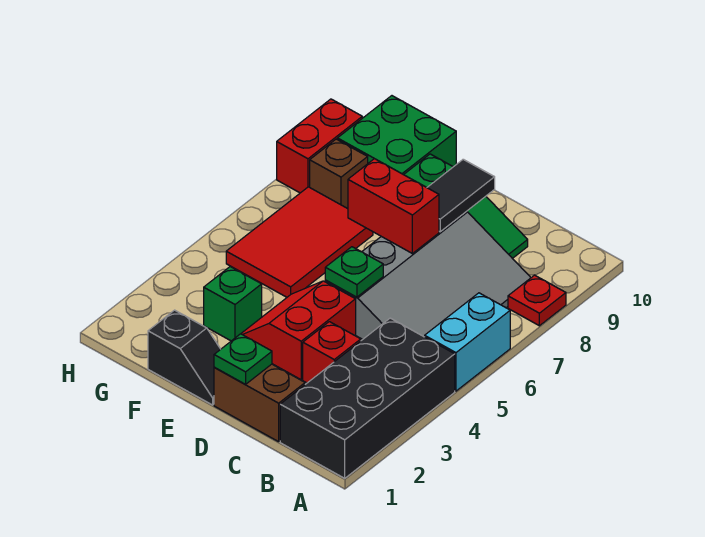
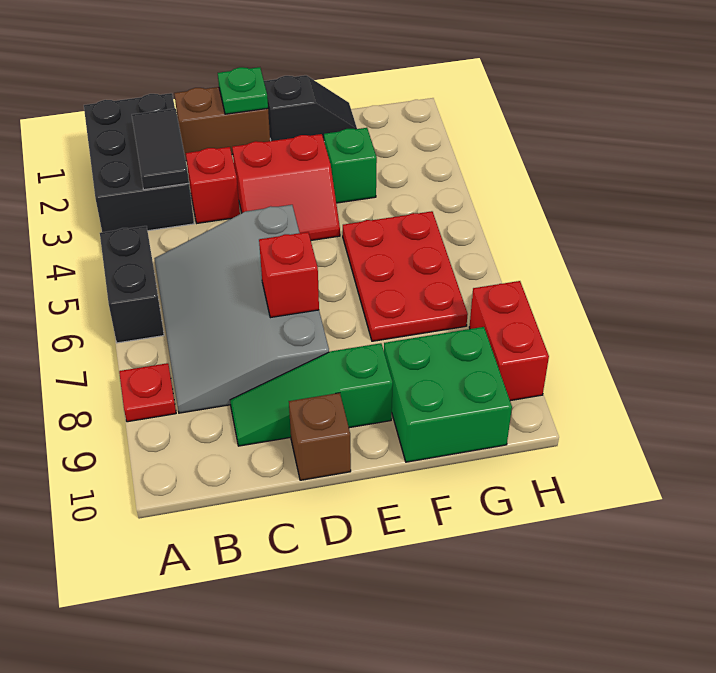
black 2x4 brick [280,318,455,478] -> black 2x3 brick [84,93,194,232]
cyan 1x2 brick [425,293,510,391] -> black 1x2 brick [100,226,164,343]
red 2x2 slope [241,281,356,380] -> red 2x2 slope turned to [232,134,340,240]
green 1x1 plate [325,247,383,297] -> none
red 1x2 brick [348,159,439,253] -> red 1x1 brick [259,232,319,318]
black 1x2 tile [427,159,495,231] -> black 1x2 tile moved to [132,109,189,190]
black 1x2 slope [148,310,221,405] -> black 1x2 slope turned to [264,75,357,141]
red 2x3 tile [226,187,373,297] -> red 2x3 plate [343,211,468,341]
brown 1x1 brick [310,139,368,209] -> brown 1x1 brick moved to [289,393,351,480]

